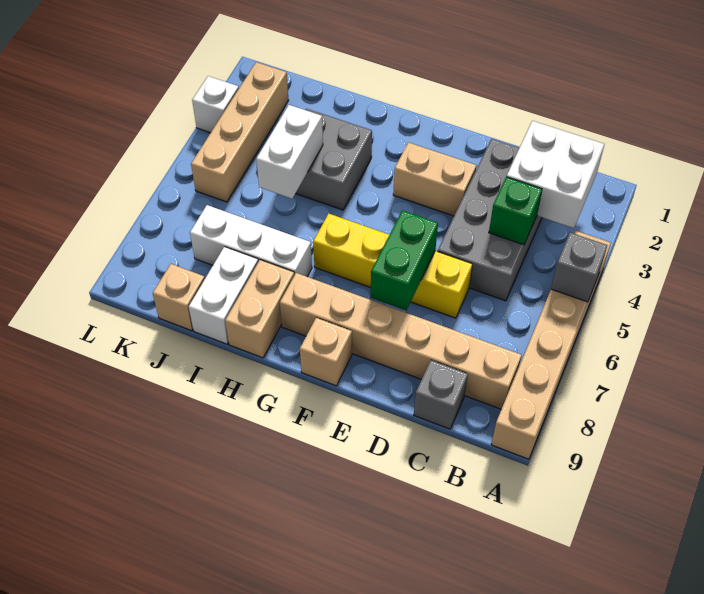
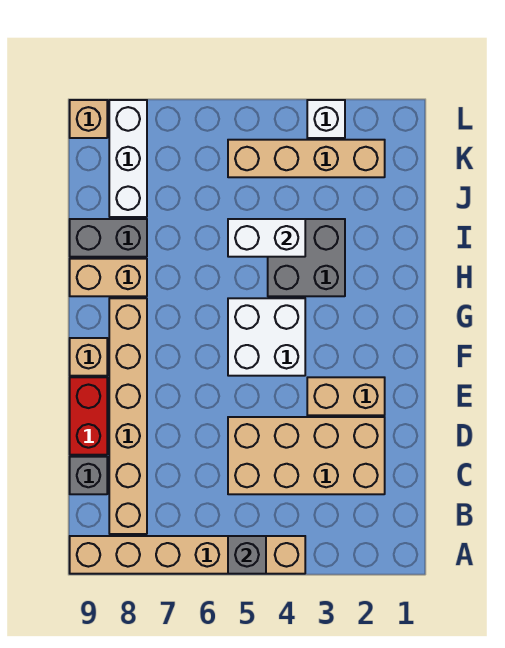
white 2x2 brick [507,121,604,228] -> white 2x2 brick moved to [228,298,305,376]
grey 2x4 brick [438,139,542,301] -> tan 2x4 brick [228,417,385,494]
green 1x1 brick [489,177,542,245] -> none
yellow 1x4 brick [313,214,472,318] -> none
none -> red 1x2 brick [70,377,107,455]
tan 1x2 brick [393,142,477,216] -> tan 1x2 brick turned to [307,377,385,415]
green 1x2 brick [371,210,438,310] -> none
white 1x3 brick [190,205,312,277] -> white 1x3 brick moved to [109,100,147,217]
white 1x2 brick [189,247,258,344] -> grey 1x2 brick [70,219,147,257]
tan 1x1 brick [153,264,205,331] -> tan 1x1 brick moved to [70,100,107,138]

